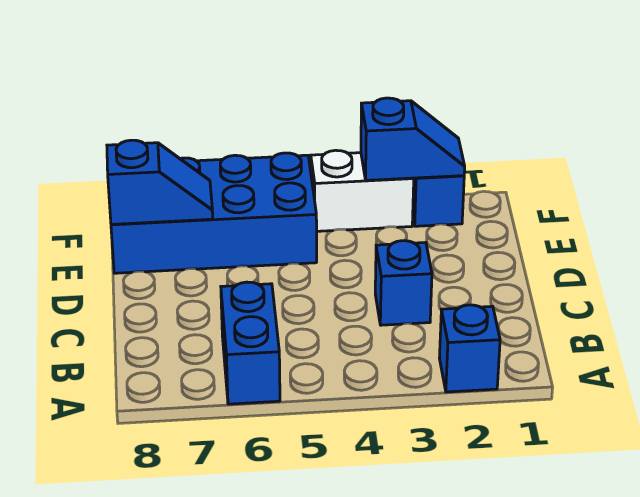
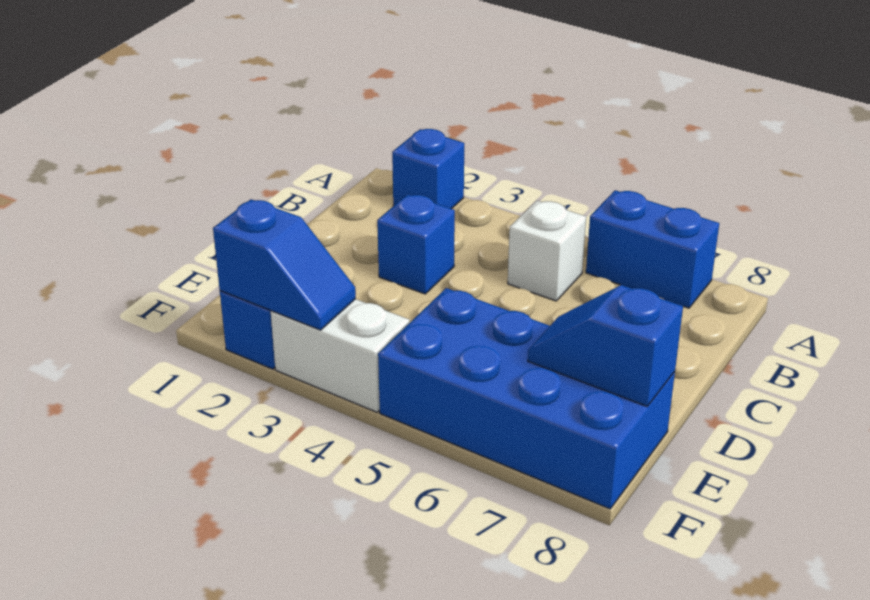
blue 1x2 brick [221,282,280,404] -> blue 1x2 brick turned to [586,190,719,308]
none -> white 1x1 brick [508,201,586,301]
blue 1x2 slope [361,98,465,180] -> blue 1x2 slope turned to [213,199,356,330]

